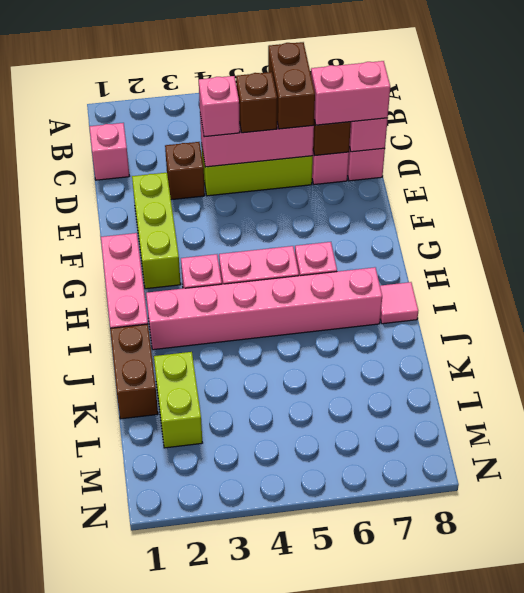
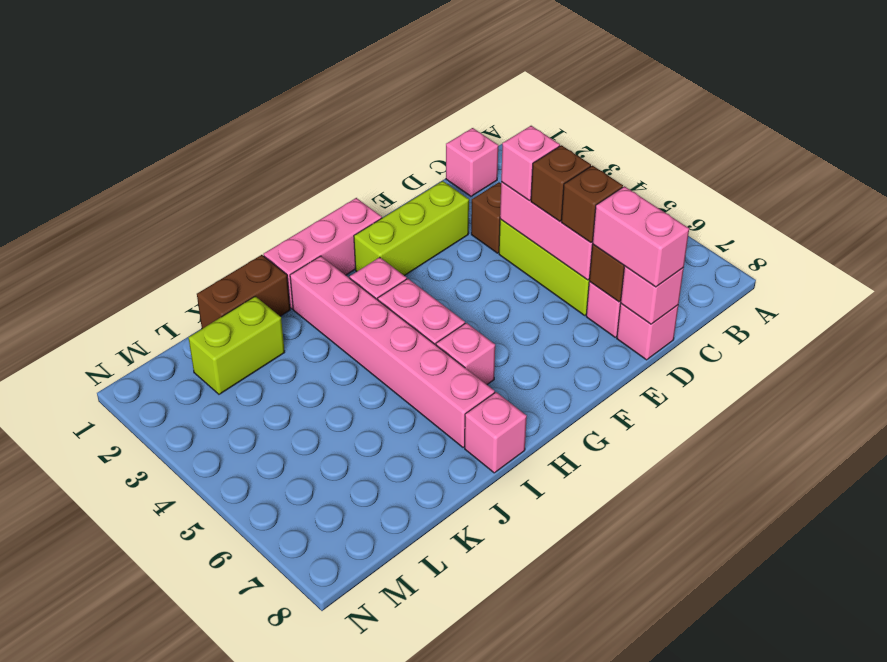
brown 1x2 brick [268,42,315,129] -> brown 1x1 brick [561,166,623,243]
pink 1x1 tile [380,282,418,324] -> pink 1x1 brick [465,392,527,473]

